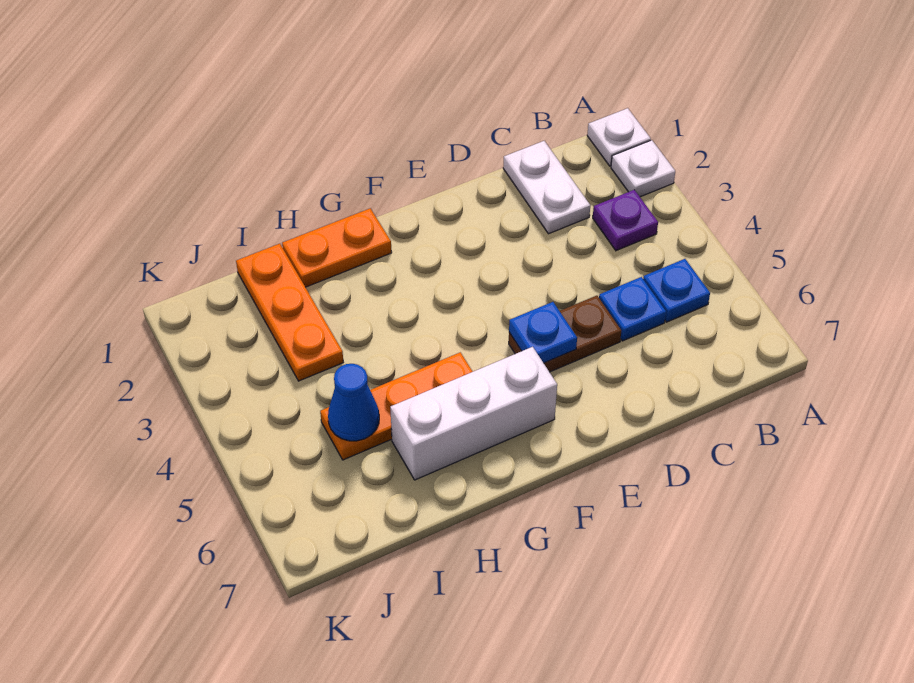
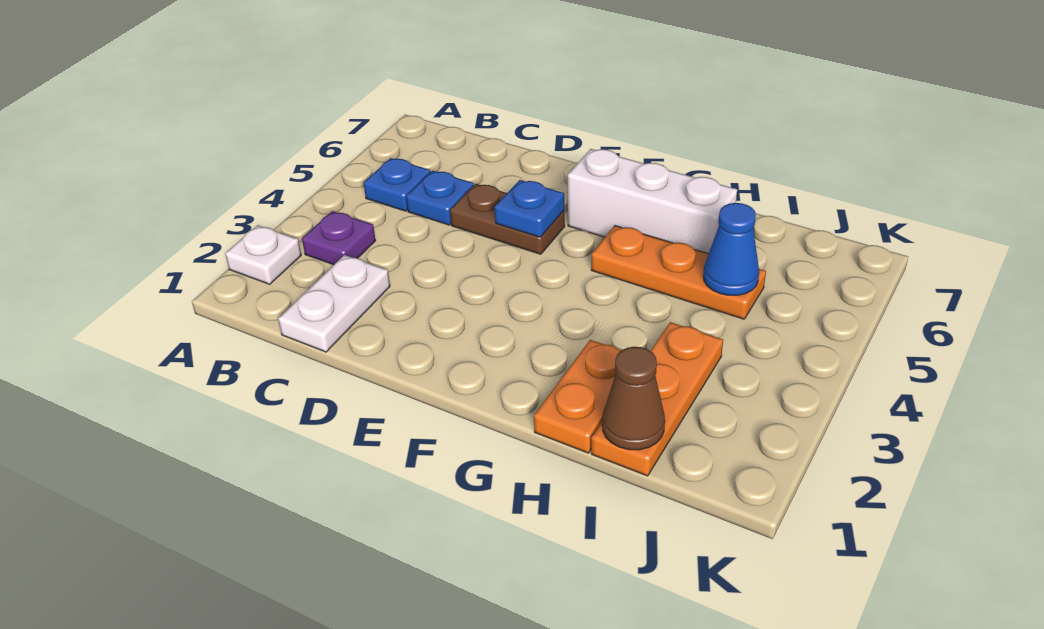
white 1x1 plate [587,108,651,166] -> none
orange 1x2 plate [282,208,392,287] -> orange 1x2 plate turned to [534,340,621,453]
none -> brown 1x1 cone [602,347,665,450]

